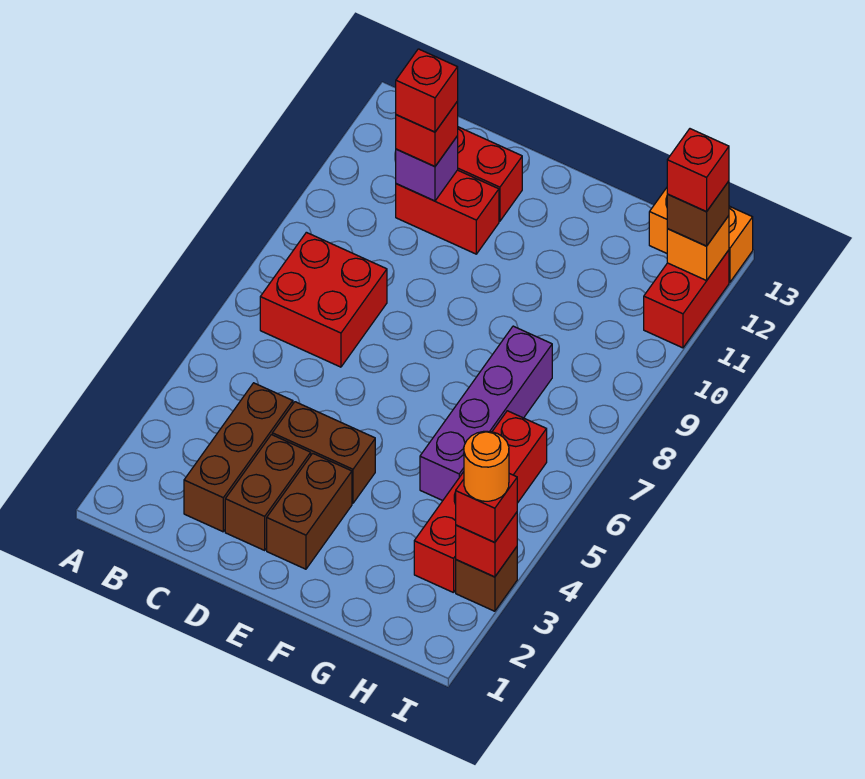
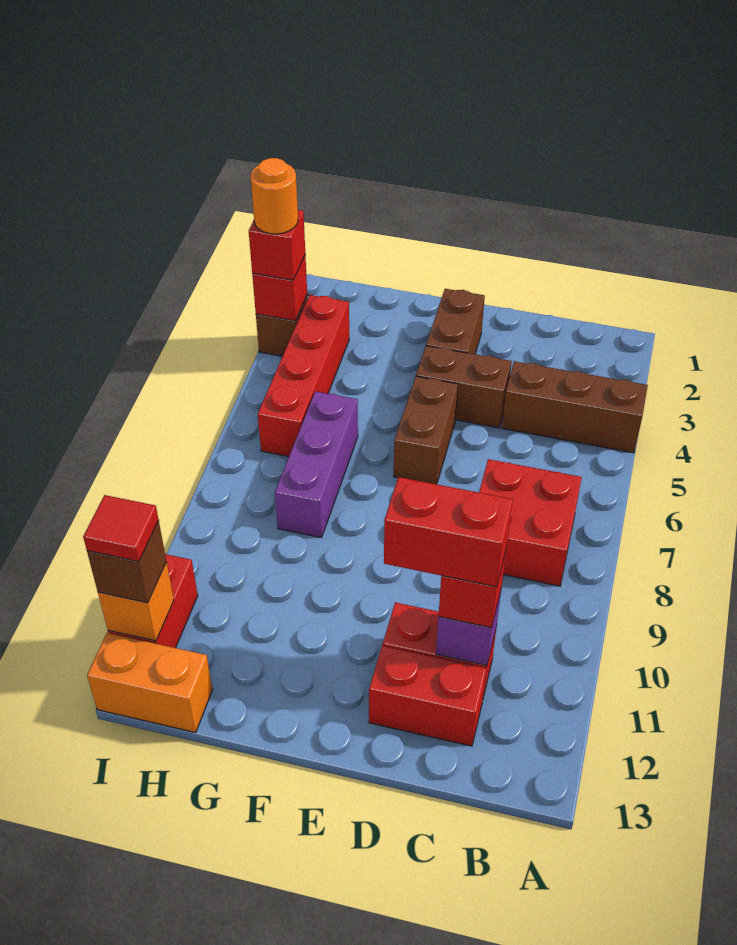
brown 1x3 brick [184,383,293,532] -> brown 1x3 brick turned to [502,361,648,453]
red 1x1 brick [396,49,458,132] -> red 1x2 brick [384,477,513,587]
brown 1x2 brick [225,435,311,550] -> brown 1x2 brick moved to [394,376,458,484]
purple 1x4 brick [420,326,552,501] -> purple 1x3 brick [275,391,358,538]
red 1x1 brick [667,129,729,211] -> red 1x1 tile [83,495,159,562]

